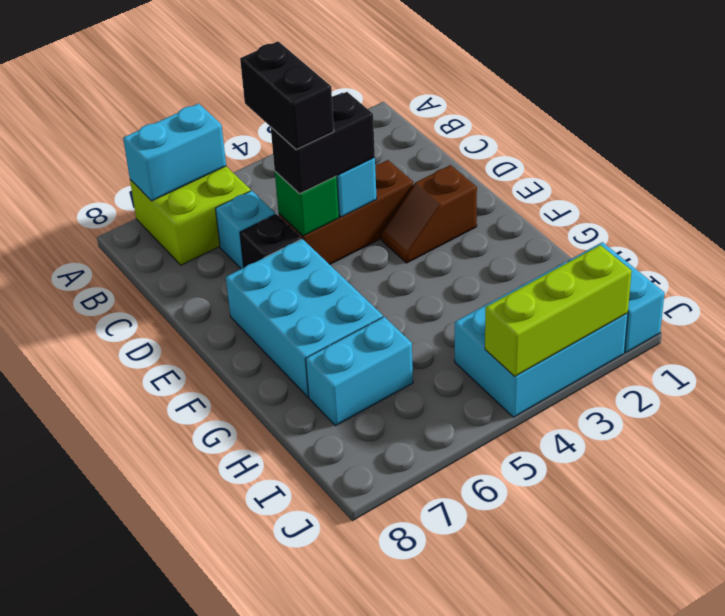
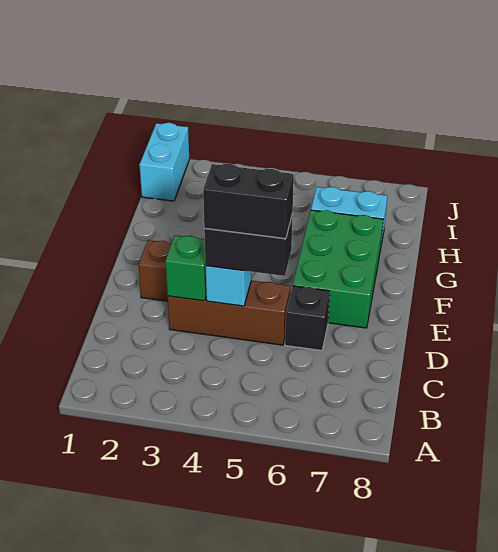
lime 2x2 brick [130,166,251,265] -> none
cyan 1x2 brick [123,103,226,201] -> none
black 1x2 brick [240,41,334,150] -> black 1x2 brick turned to [203,164,294,239]
cyan 1x1 brick [215,191,276,269] -> none
green 1x1 brick [275,172,339,236] -> green 1x1 brick moved to [165,235,206,301]
cyan 2x3 brick [226,239,383,397] -> green 2x3 brick [293,210,383,328]
cyan 2x3 brick [455,262,628,417] -> none
lime 1x3 brick [485,245,632,377] -> none

